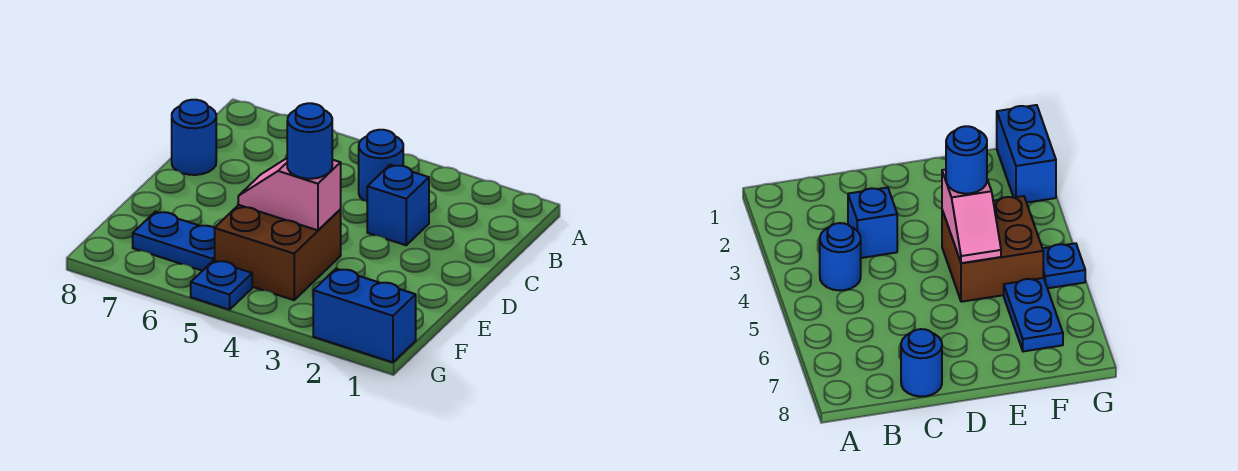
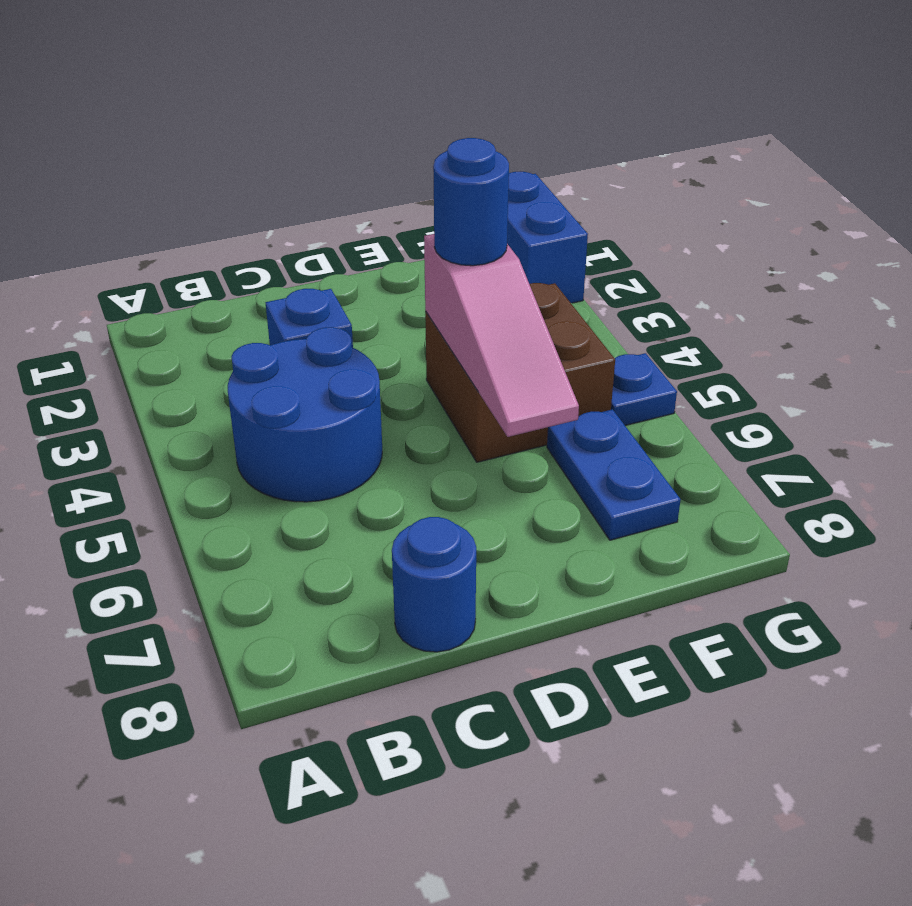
blue 1x1 round brick [359,130,403,202] -> blue 2x2 round brick [228,327,382,502]
pink 1x2 slope [238,158,341,230] -> pink 1x3 slope [424,234,579,437]

